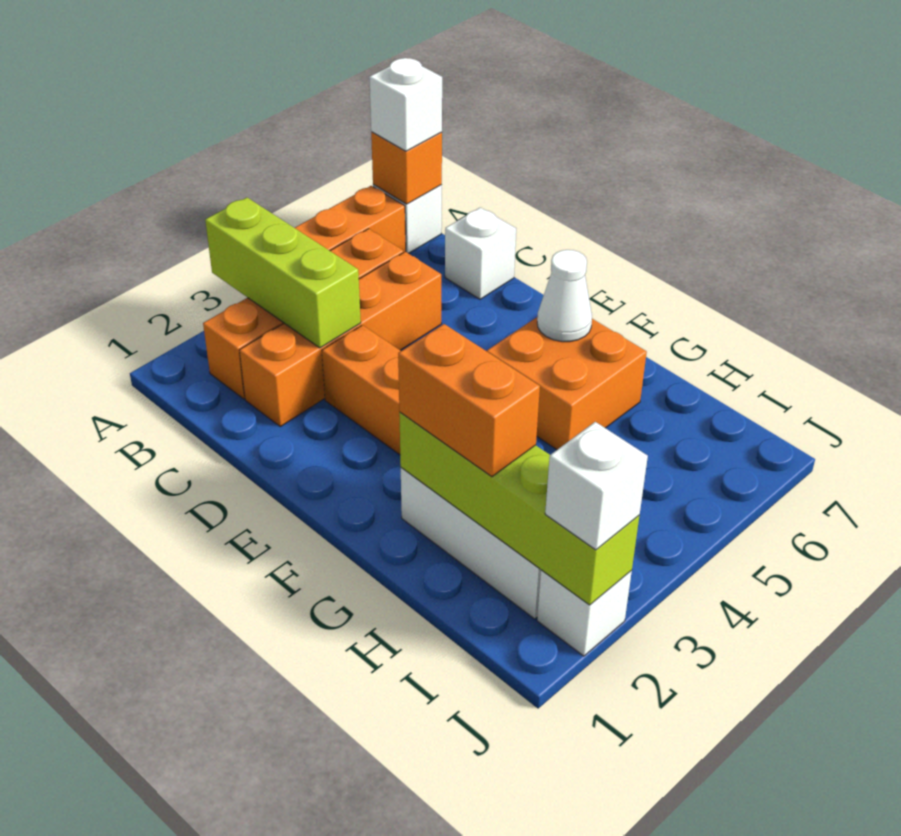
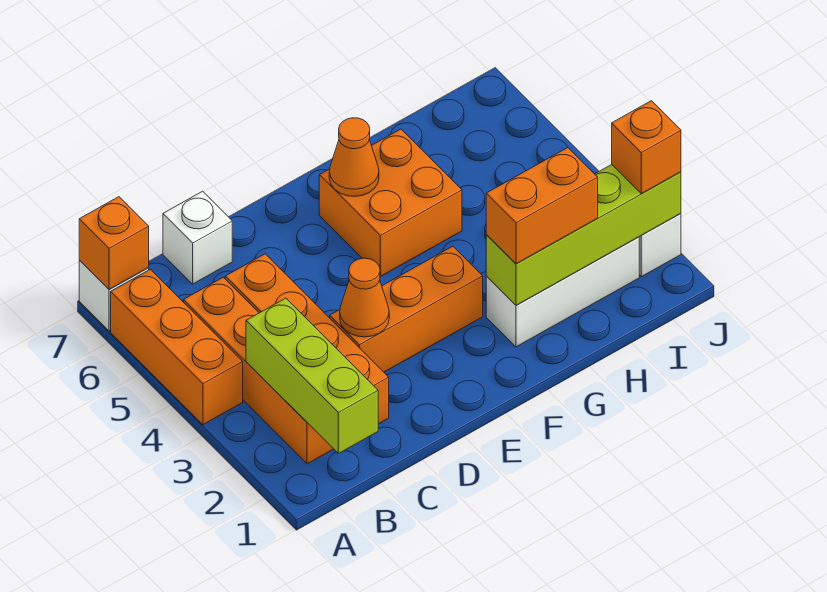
lime 1x3 brick [205,198,361,348] -> lime 1x3 brick turned to [246,298,378,453]
white 1x1 brick [369,58,442,151] -> none
none -> orange 1x1 cone [340,258,389,337]
white 1x1 cone [537,250,592,342] -> orange 1x1 cone [329,118,379,196]
white 1x1 brick [545,422,648,550] -> orange 1x1 brick [612,101,681,194]

